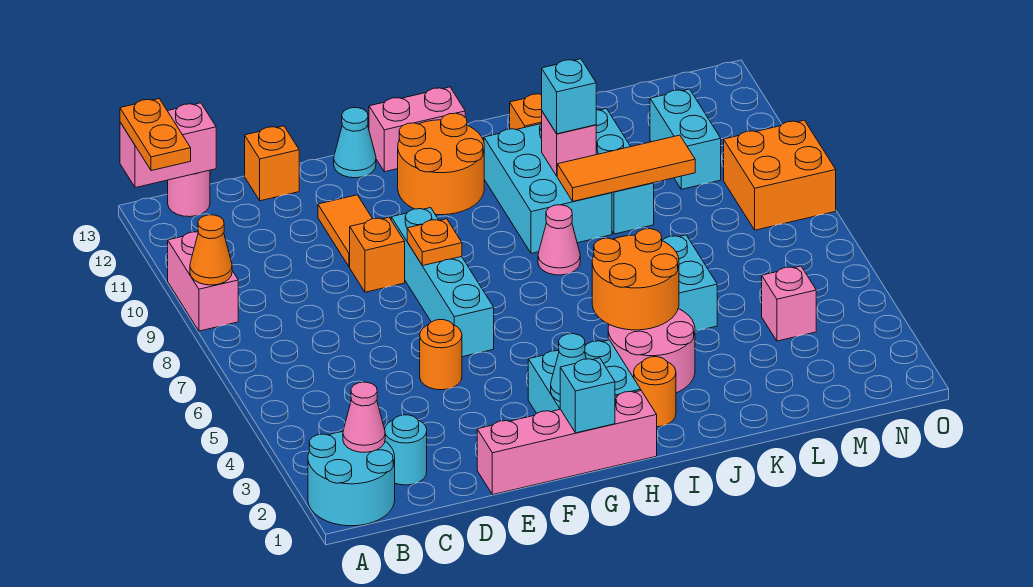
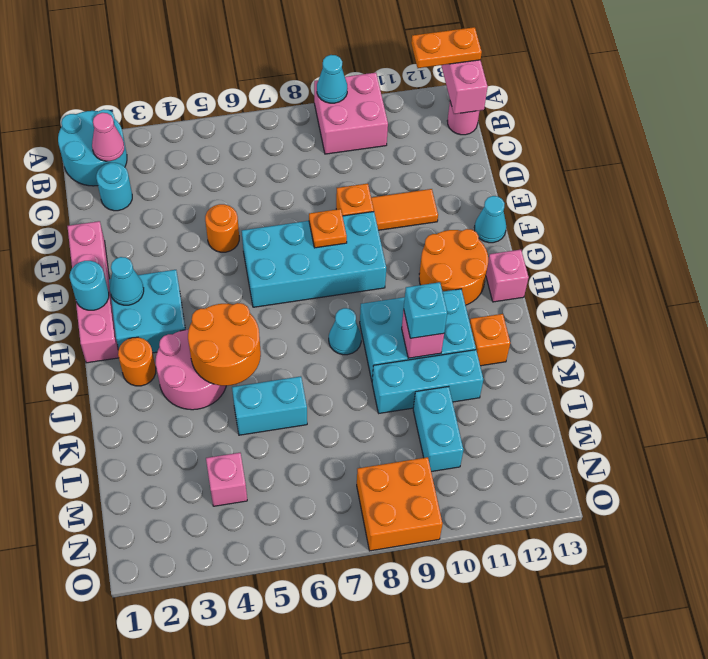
pink 1x2 brick [168,232,238,331] -> pink 2x2 brick [314,73,388,154]
orange 1x1 cone [190,215,232,285] -> cyan 1x1 cone [317,55,348,103]
orange 1x1 brick [245,126,299,201] -> none
cyan 1x4 brick [391,208,494,357] -> cyan 2x4 brick [242,212,386,307]
cyan 1x1 brick [560,358,615,433] -> cyan 1x1 round brick [70,261,109,310]
pink 1x2 brick [369,87,465,172] -> pink 1x1 brick [486,250,529,302]
pink 1x1 cone [538,205,580,275] -> cyan 1x1 cone [329,308,361,355]
orange 1x3 tile [557,135,695,201] -> none
cyan 1x2 brick [650,89,721,189] -> cyan 1x2 brick turned to [413,386,463,472]

